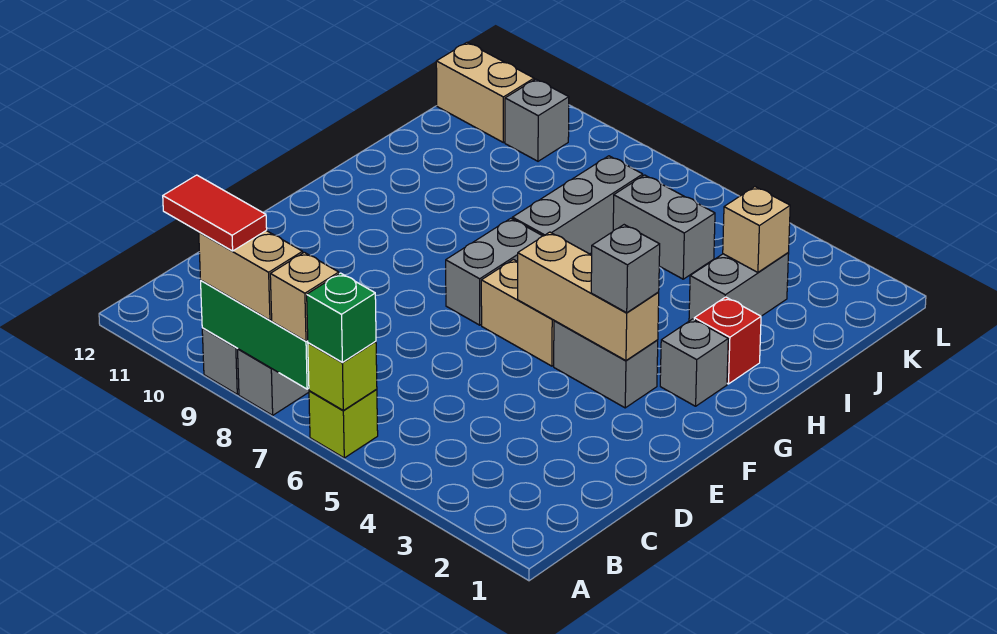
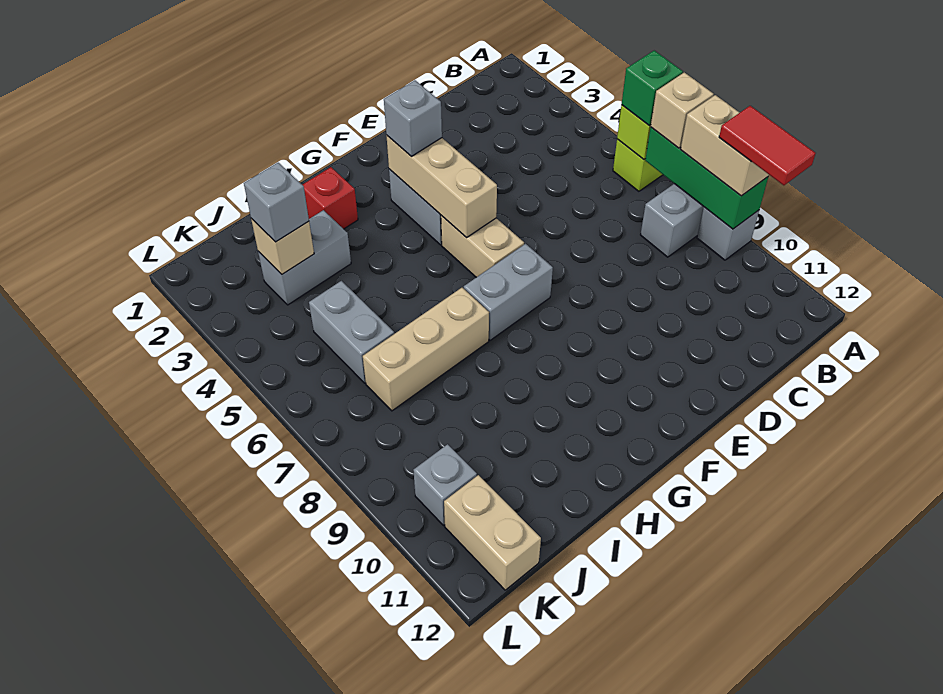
grey 1x1 brick [660,319,728,406] -> grey 1x1 brick moved to [244,163,309,242]
grey 1x3 brick [512,156,643,254] -> tan 1x3 brick [363,288,489,411]

